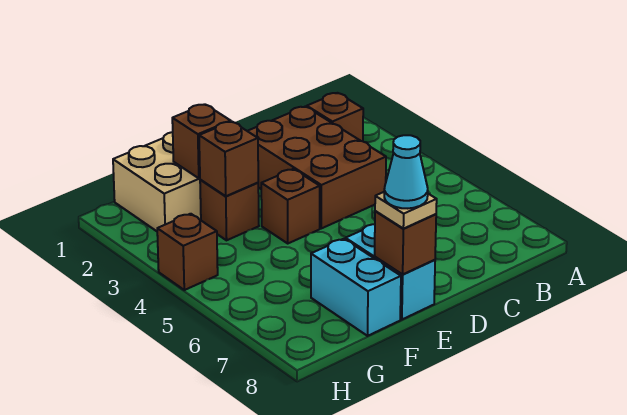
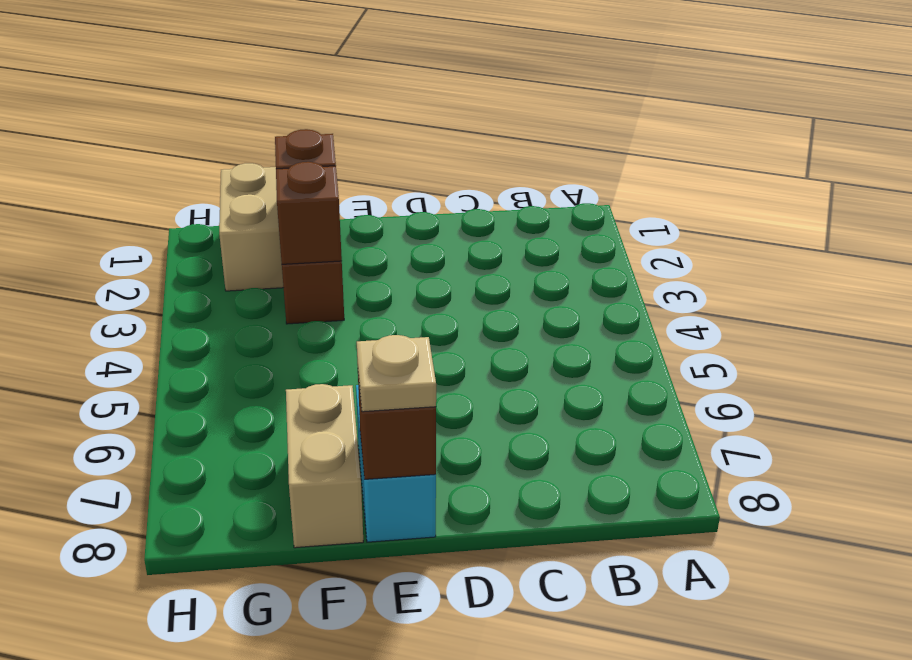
brown 1x1 brick [307,93,363,141] -> none
brown 2x3 brick [248,107,386,228] -> none
brown 1x1 brick [261,169,320,243] -> none
cyan 1x1 cone [384,135,428,208] -> none
cyan 1x2 brick [311,239,401,336] -> tan 1x2 brick [286,384,363,548]
brown 1x1 brick [157,214,218,290] -> none

